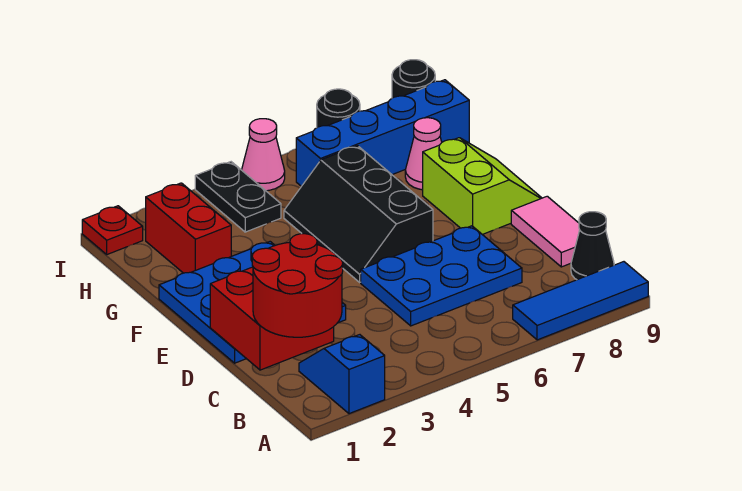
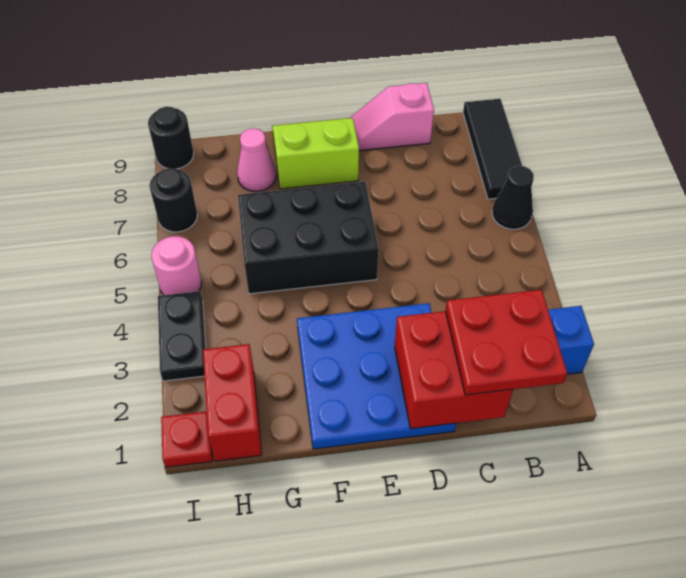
blue 1x3 tile [513,262,648,340] -> black 1x3 tile [463,99,522,199]
red 2x2 round brick [252,234,343,337] -> red 2x2 plate [445,290,567,395]
black 1x1 cone [571,212,614,280] -> black 1x1 cone moved to [492,166,534,229]
blue 2x3 plate [361,226,522,326] -> none
pink 1x2 tile [511,196,580,267] -> pink 1x2 slope [350,83,434,151]
black 2x3 slope [284,146,433,282] -> black 2x3 brick [238,182,379,294]
red 1x2 brick [146,183,231,273] -> red 1x2 brick turned to [203,344,262,461]
black 1x2 plate [195,162,281,232] -> black 1x2 plate turned to [158,291,206,381]
blue 1x4 brick [296,80,469,186] -> none
pink 1x1 cone [242,119,285,191] -> pink 1x1 round brick [151,236,202,295]

